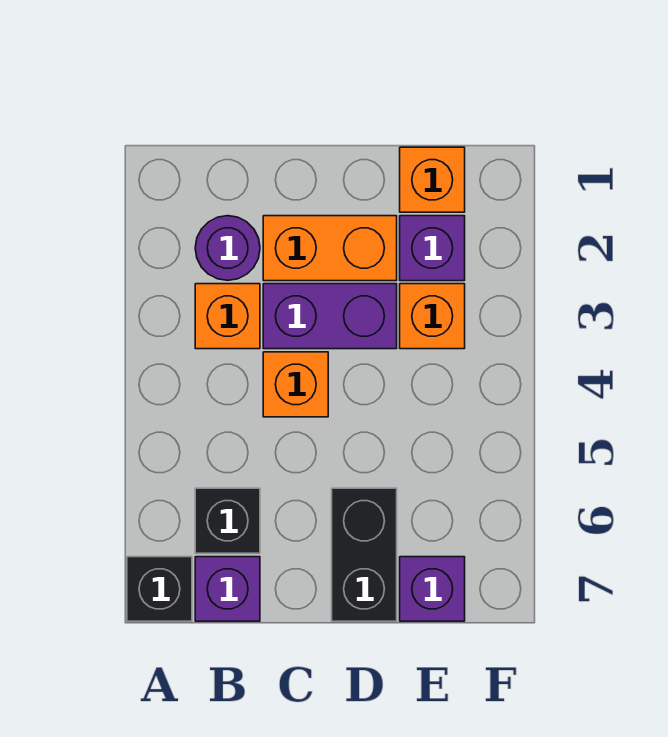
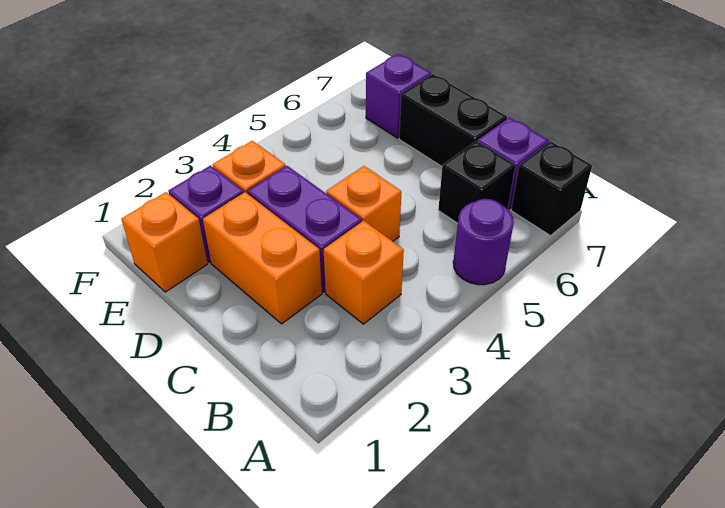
purple 1x1 round brick [195,216,260,280] -> purple 1x1 round brick moved to [453,199,514,285]
black 1x2 brick [332,488,397,621] -> black 1x2 brick turned to [399,74,507,166]

